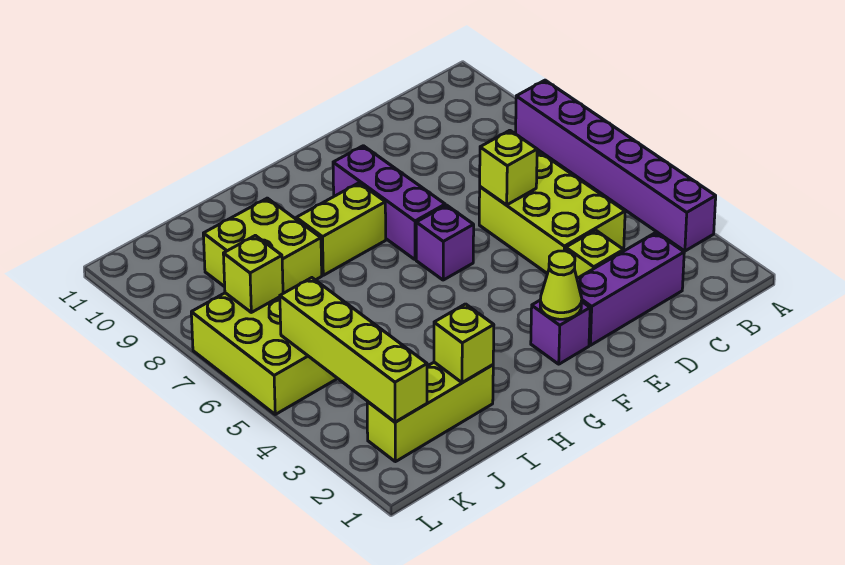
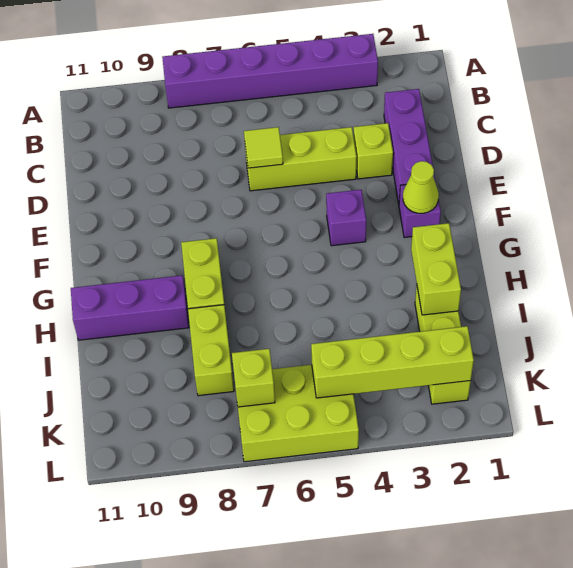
lime 2x3 brick [479,153,625,274] -> lime 1x3 brick [245,127,356,191]
lime 1x1 brick [480,130,537,205] -> lime 1x1 tile [244,127,283,168]
purple 1x1 brick [416,205,474,280] -> purple 1x1 brick moved to [326,190,366,246]
purple 1x3 brick [333,146,445,260] -> purple 1x3 brick moved to [71,275,189,340]
lime 1x1 brick [434,304,494,382] -> lime 1x2 brick [411,223,461,315]
lime 2x2 brick [203,198,322,293] -> lime 1x2 brick [188,305,234,396]

